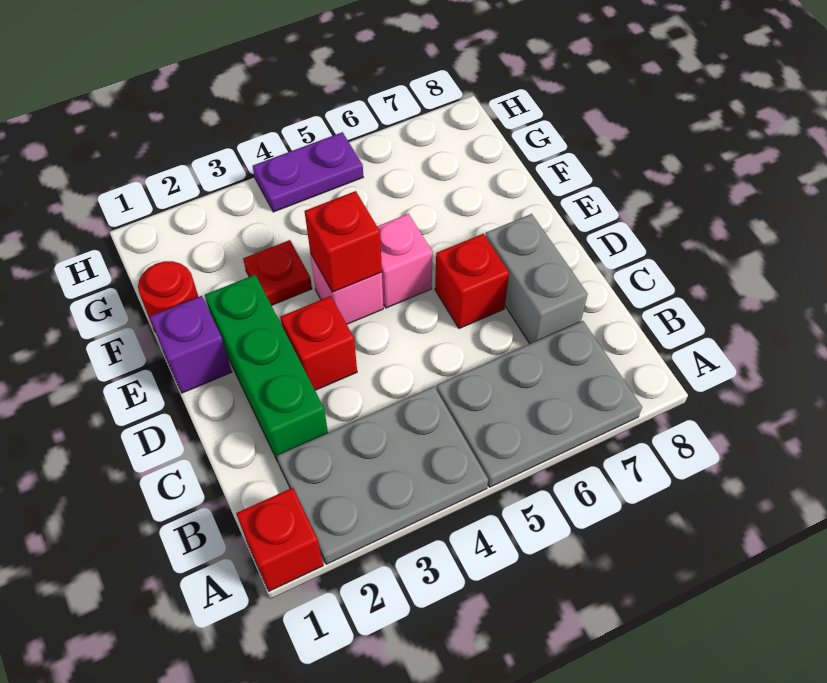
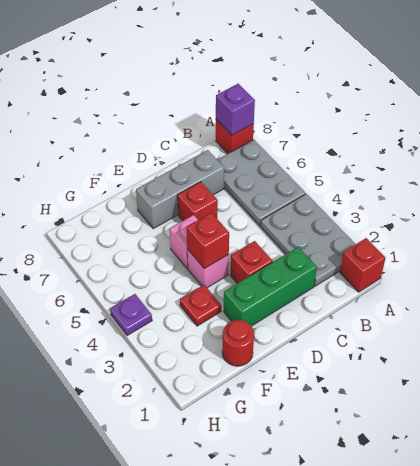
none -> red 1x1 brick [216,119,254,154]
grey 1x2 brick [485,214,588,344] -> grey 1x3 brick [136,150,224,229]
purple 1x1 brick [150,296,232,393] -> purple 1x1 brick moved to [216,84,255,135]
purple 1x2 plate [253,132,363,212] -> purple 1x1 plate [110,294,152,336]

